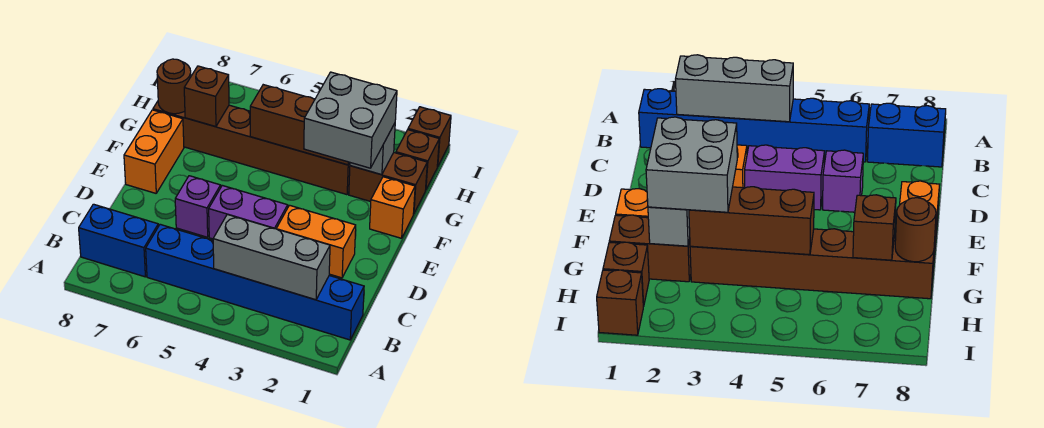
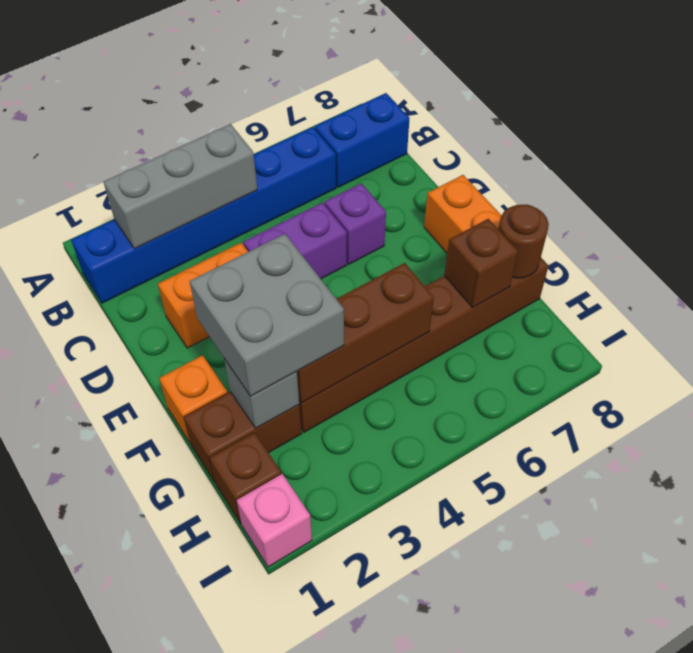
brown 1x1 brick [408,107,451,167] -> pink 1x1 brick [237,474,312,567]

